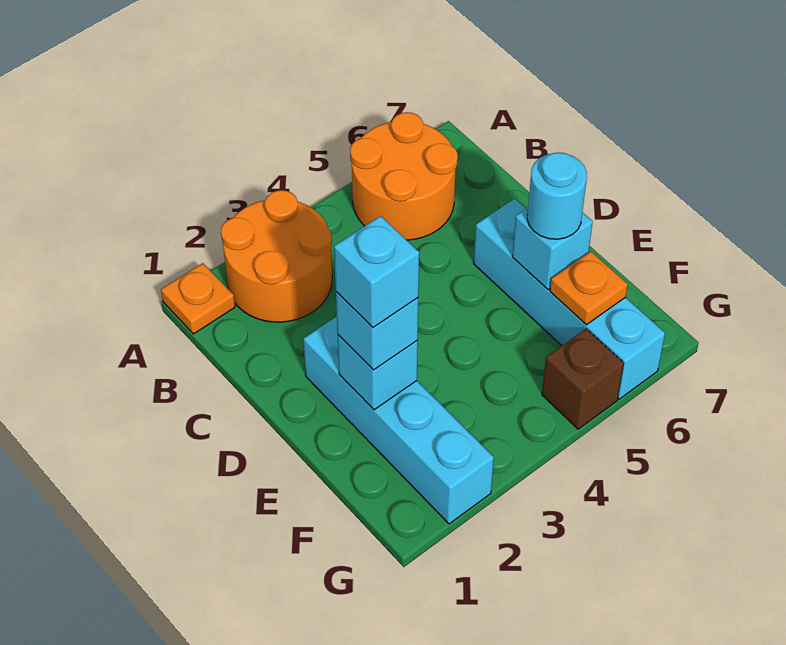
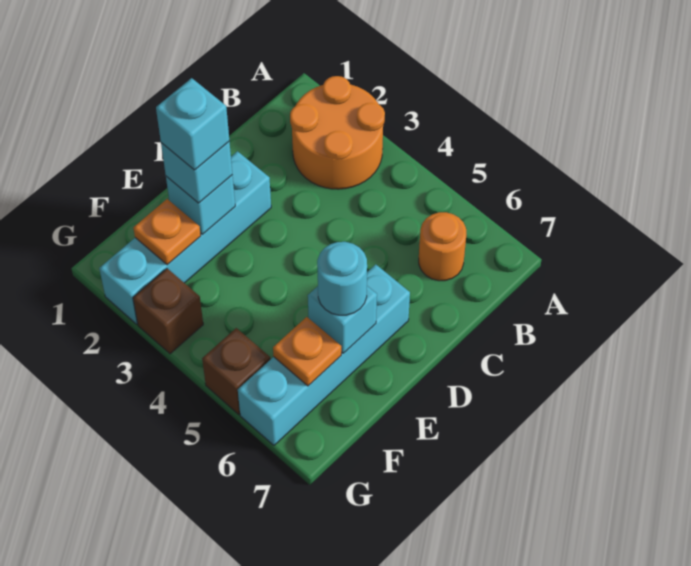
orange 1x1 plate [161,263,235,334] -> orange 1x1 plate moved to [133,199,201,265]
orange 2x2 round brick [350,112,458,240] -> orange 1x1 round brick [419,212,466,281]
none -> brown 1x1 brick [133,268,203,354]

